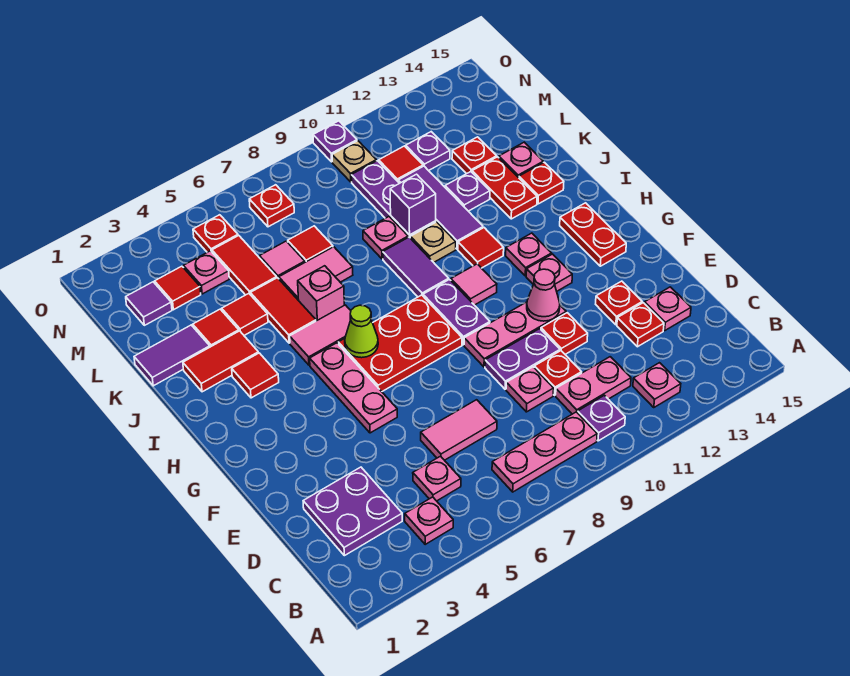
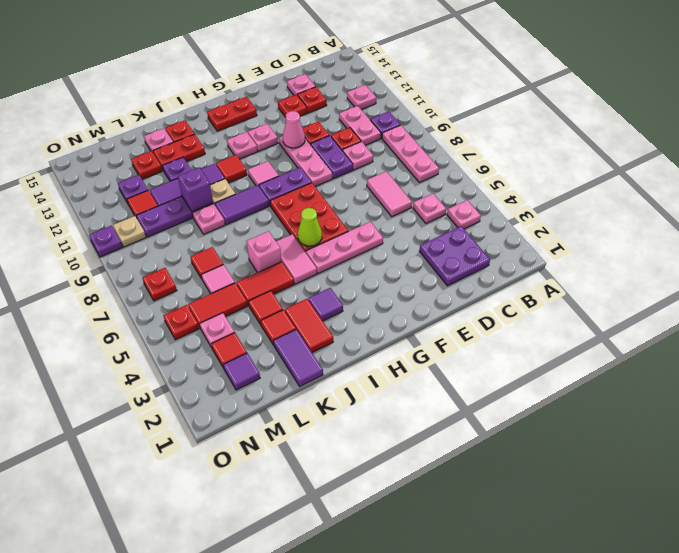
red 1x1 tile [232,353,279,398] -> purple 1x1 tile [308,288,343,321]
pink 1x2 tile [279,247,353,301] -> none

